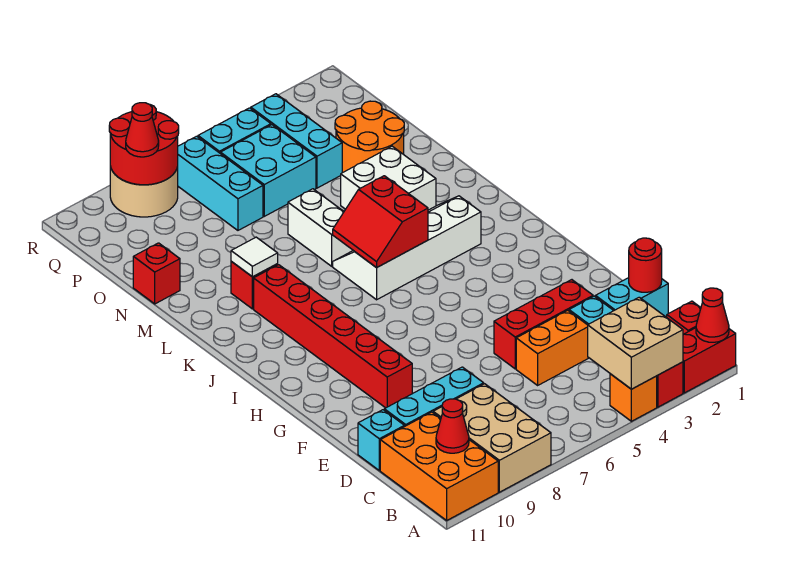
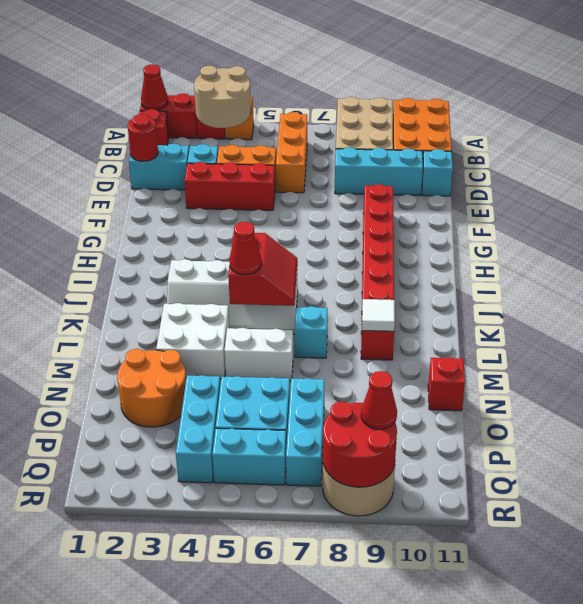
tan 2x2 brick [588,297,683,389] -> tan 2x2 round brick [194,66,251,128]
none -> orange 1x3 brick [276,112,307,193]
red 1x1 cone [436,399,469,453] -> red 1x1 cone moved to [229,222,261,275]
white 1x2 brick [288,189,353,266] -> white 1x2 brick turned to [225,328,293,381]
none -> cyan 1x1 brick [294,306,328,358]

